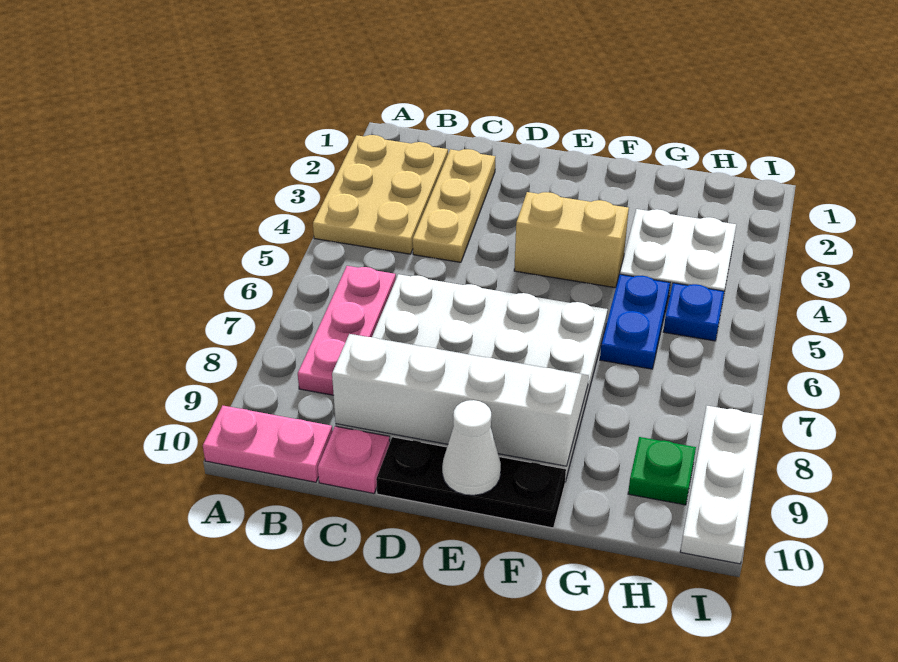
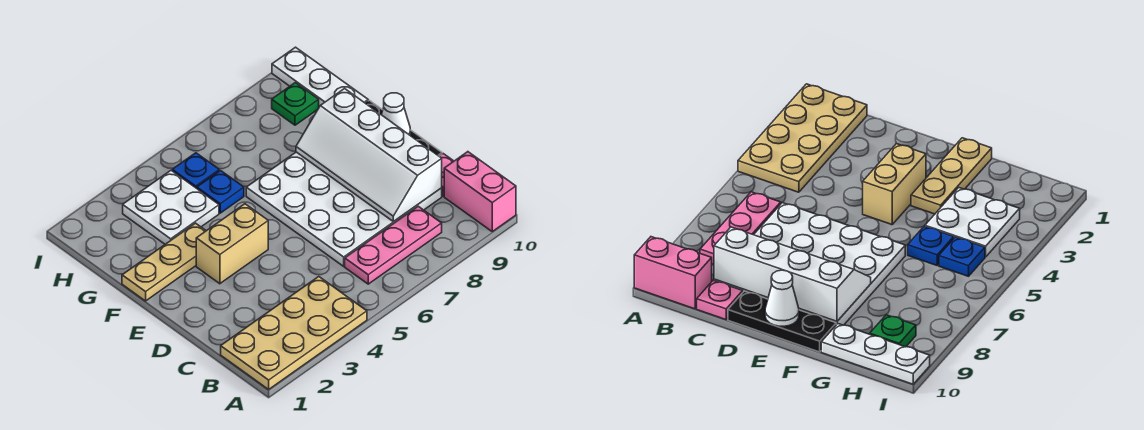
tan 2x3 plate [313,135,448,254] -> tan 2x4 plate [221,277,367,389]
pink 1x2 plate [203,406,333,482] -> pink 1x2 brick [444,152,516,231]
tan 1x3 plate [413,149,495,262] -> tan 1x3 plate moved to [122,223,206,301]
tan 1x2 brick [514,192,629,288] -> tan 1x2 brick turned to [196,204,268,284]
blue 1x2 plate [600,274,670,369] -> blue 1x1 plate [197,171,244,213]
white 1x3 plate [681,406,763,564] -> white 1x3 plate turned to [272,47,368,107]

